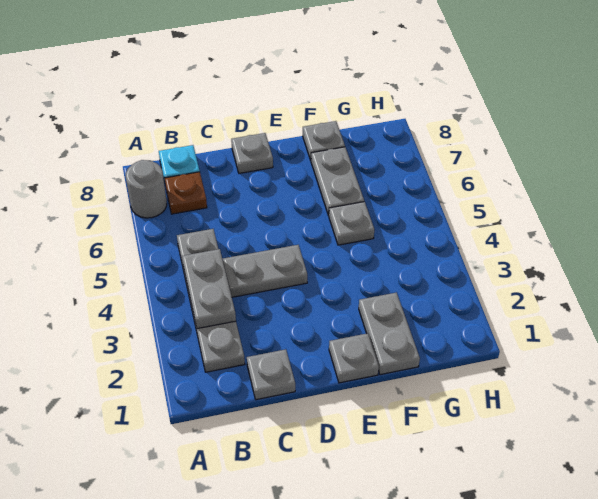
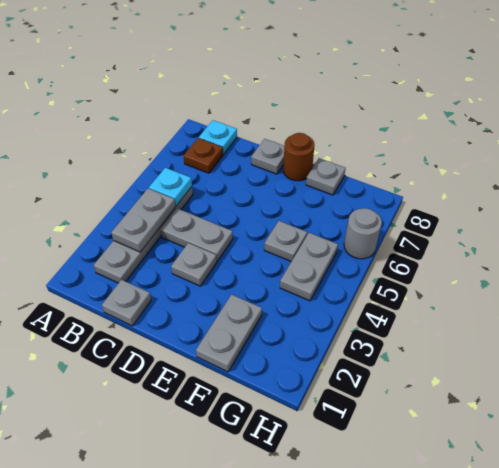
grey 1x1 round brick [126,160,167,218] -> grey 1x1 round brick moved to [344,208,382,259]
none -> cyan 1x1 plate [149,168,192,206]
grey 1x1 plate [329,333,379,383] -> grey 1x1 plate moved to [171,243,217,286]
none -> brown 1x1 round brick [283,133,315,181]
grey 1x2 plate [311,147,364,216] -> grey 1x2 plate moved to [280,233,338,301]

